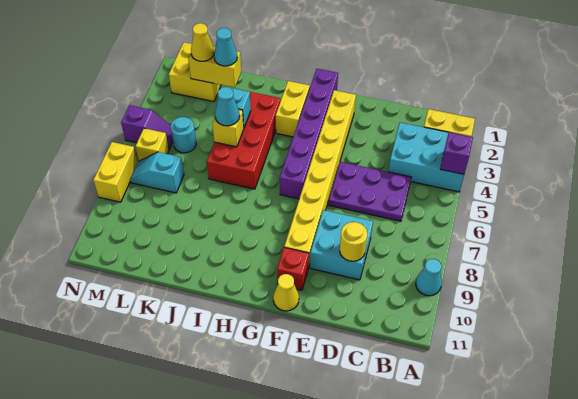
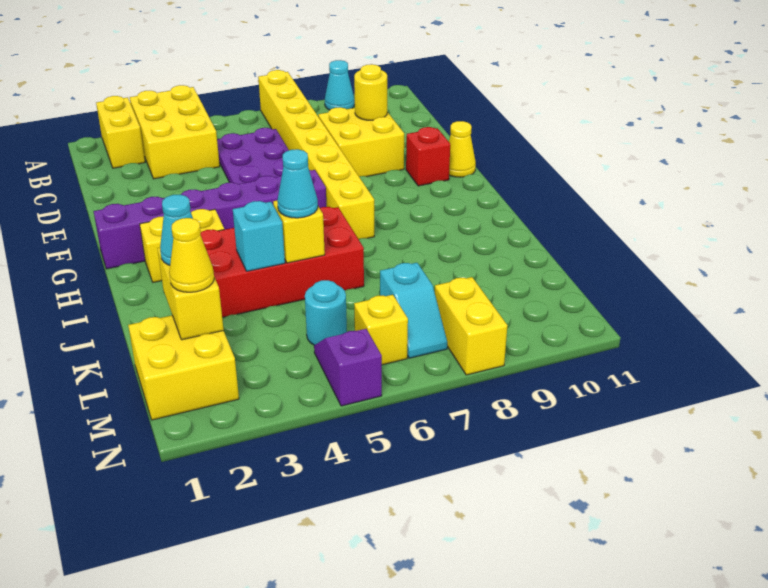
cyan 2x3 brick [388,122,464,192] -> yellow 2x3 brick [130,85,220,179]
purple 1x1 brick [440,132,473,174] -> none
cyan 2x2 brick [310,210,373,280] -> yellow 2x2 brick [318,107,404,177]
yellow 1x8 brick [284,90,356,268] -> yellow 1x8 brick turned to [258,70,374,239]
yellow 1x2 brick [93,142,138,202] -> yellow 1x2 brick turned to [434,277,507,375]

